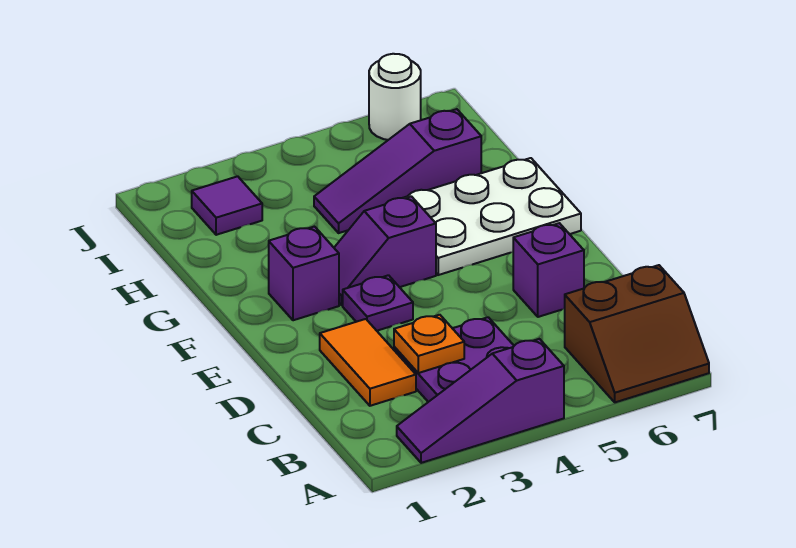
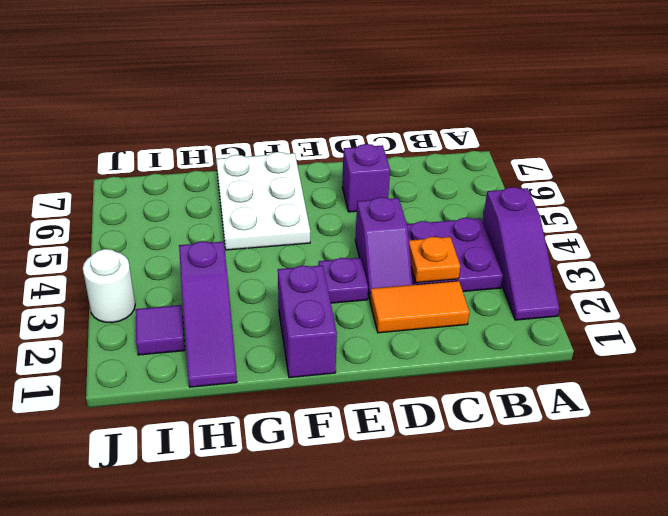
brown 2x2 slope [565,265,709,402] -> none
purple 1x1 brick [269,227,339,320] -> purple 1x2 brick [278,265,337,378]
purple 1x2 slope [334,196,436,305] -> purple 1x2 slope moved to [355,197,413,299]
purple 1x3 slope [314,109,481,233] -> purple 1x3 slope moved to [179,241,237,387]
white 1x1 round brick [369,54,421,140] -> white 1x1 round brick moved to [83,249,135,323]

